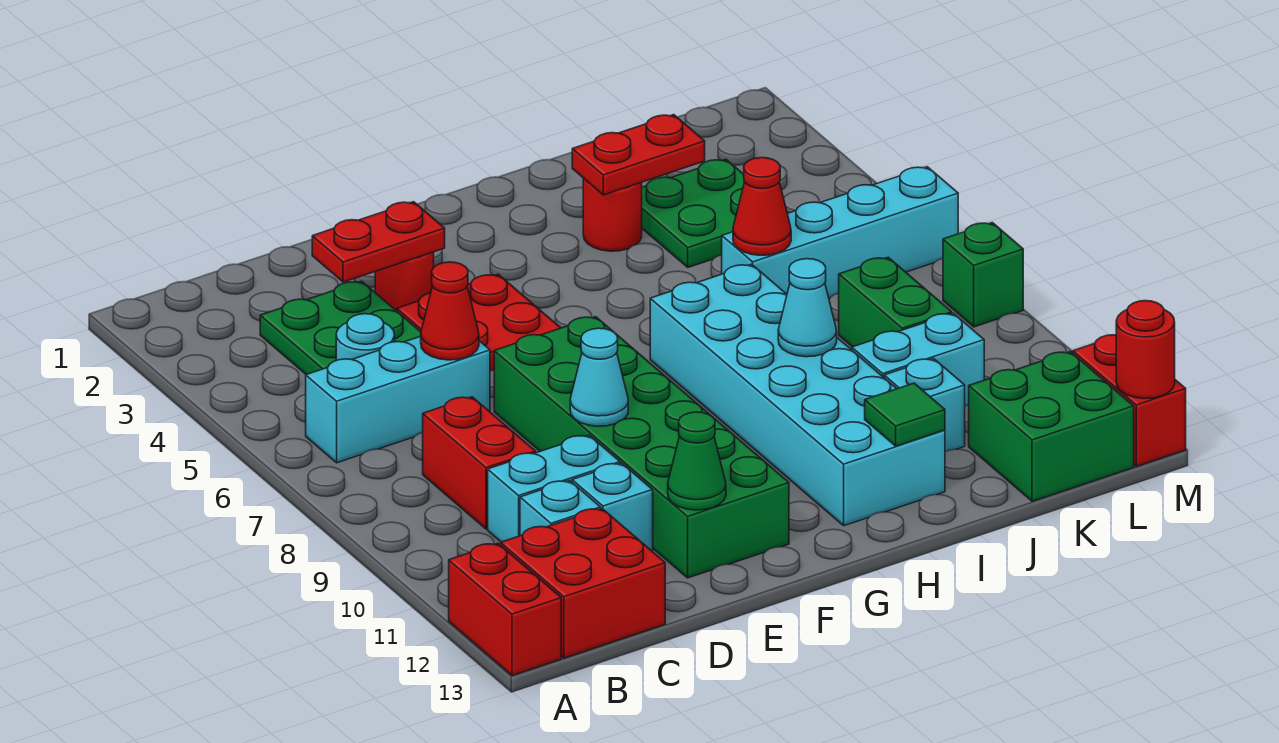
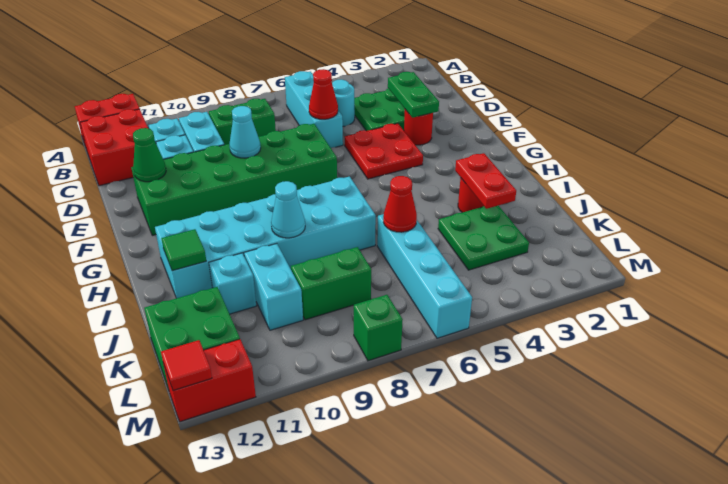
red 1x2 brick [423,397,536,529] -> green 1x2 brick [209,99,276,145]
red 1x2 plate [312,202,445,282] -> green 1x2 plate [388,72,439,118]
red 1x1 round brick [1116,301,1175,399] -> red 1x1 tile [161,340,212,390]

